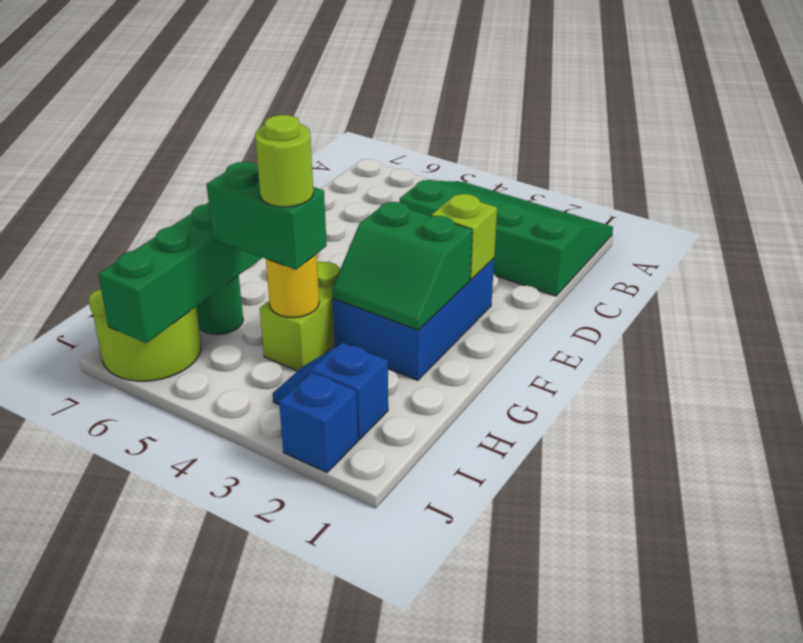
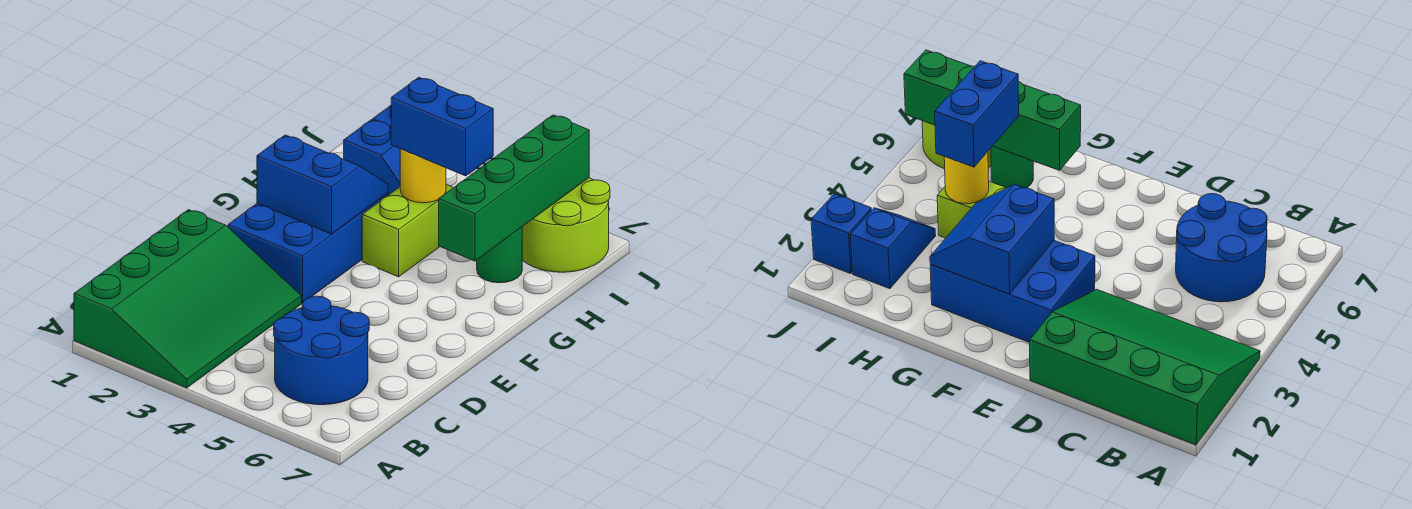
green 3x4 slope [400,180,613,296] -> green 3x4 slope turned to [74,210,301,388]
none -> blue 2x2 round brick [274,296,369,405]
lime 1x1 brick [431,194,497,280] -> none
green 2x2 slope [332,202,472,330] -> blue 2x2 slope [257,135,388,234]
green 1x2 brick [206,162,327,270] -> blue 1x2 brick [391,77,493,176]
lime 1x1 round brick [255,115,313,207] -> none

